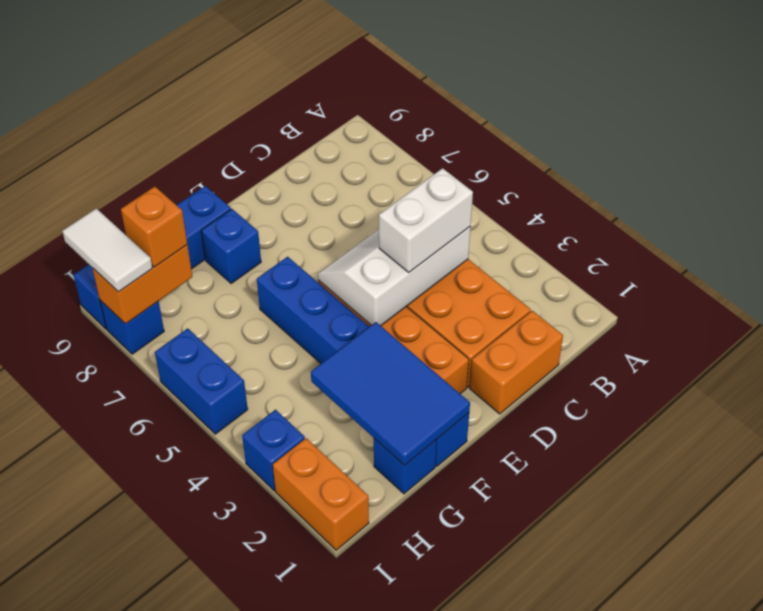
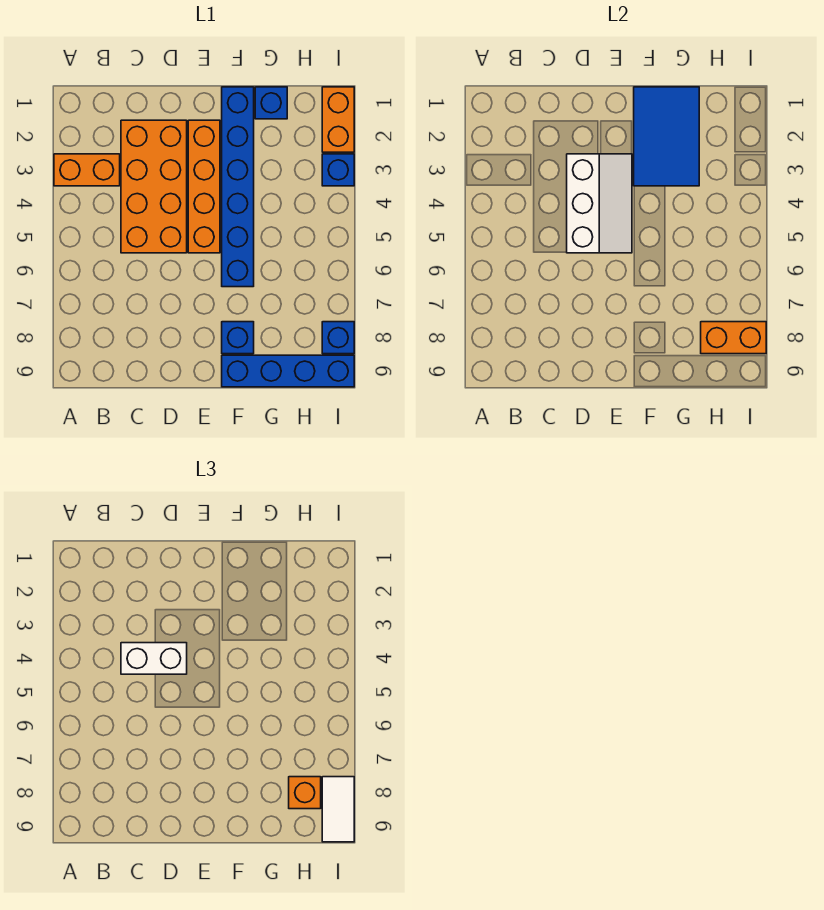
orange 1x2 brick [470,311,563,414] -> orange 1x2 brick moved to [54,154,120,186]
white 2x3 slope [318,227,470,326] -> white 2x3 slope turned to [567,154,632,253]
blue 1x2 brick [155,328,248,434] -> none

